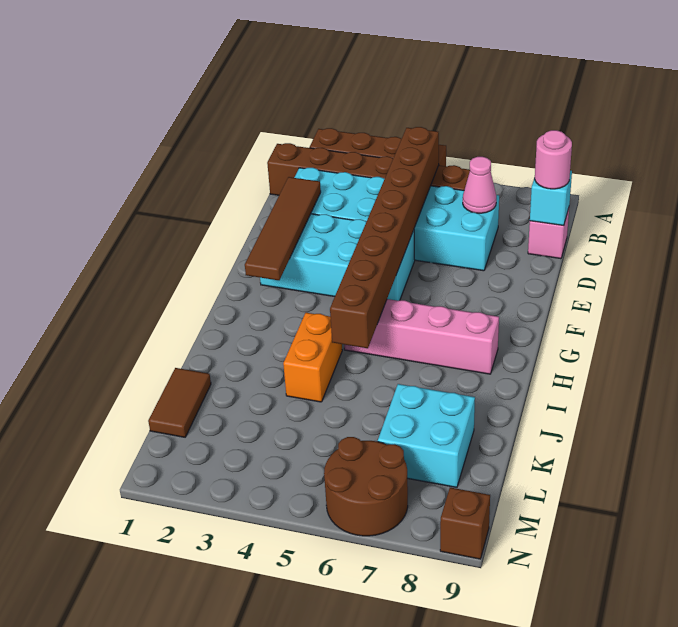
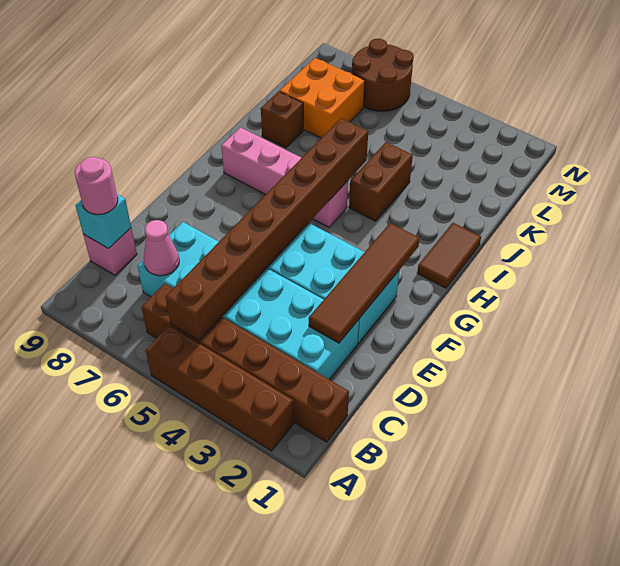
orange 1x2 brick [283,313,342,402] -> brown 1x2 brick [349,142,413,221]
brown 1x2 tile [148,368,211,437] -> brown 1x2 tile moved to [417,223,481,288]
cyan 2x2 brick [378,384,475,487] -> orange 2x2 brick [280,58,365,138]
brown 1x1 brick [440,488,490,559] -> brown 1x1 brick moved to [261,91,303,148]

